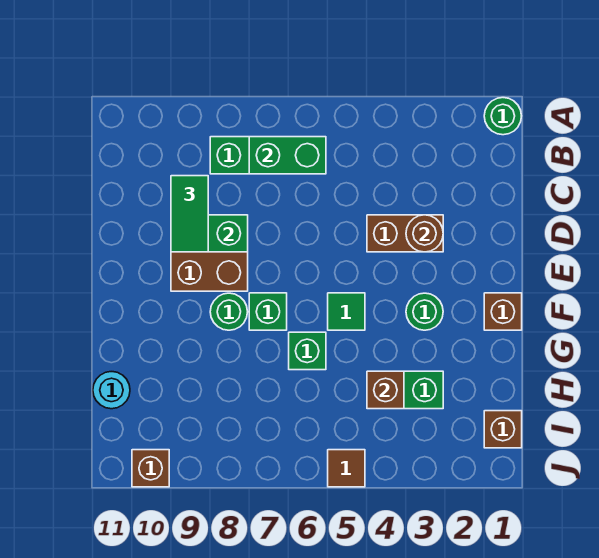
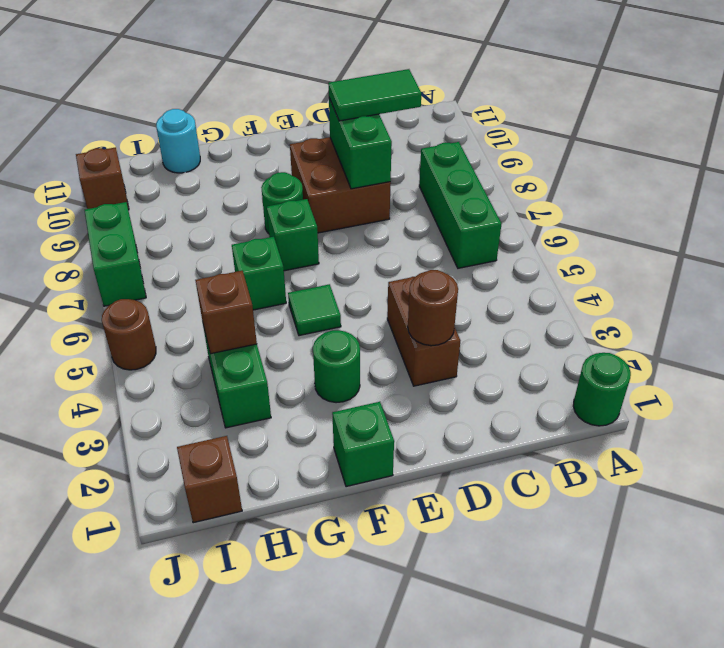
green 1x2 brick [249,137,326,174] -> green 1x2 brick moved to [85,202,146,306]
brown 1x1 brick [484,293,522,330] -> green 1x1 brick [332,402,394,487]
brown 1x1 tile [328,450,365,487] -> brown 1x1 round brick [102,299,156,370]

